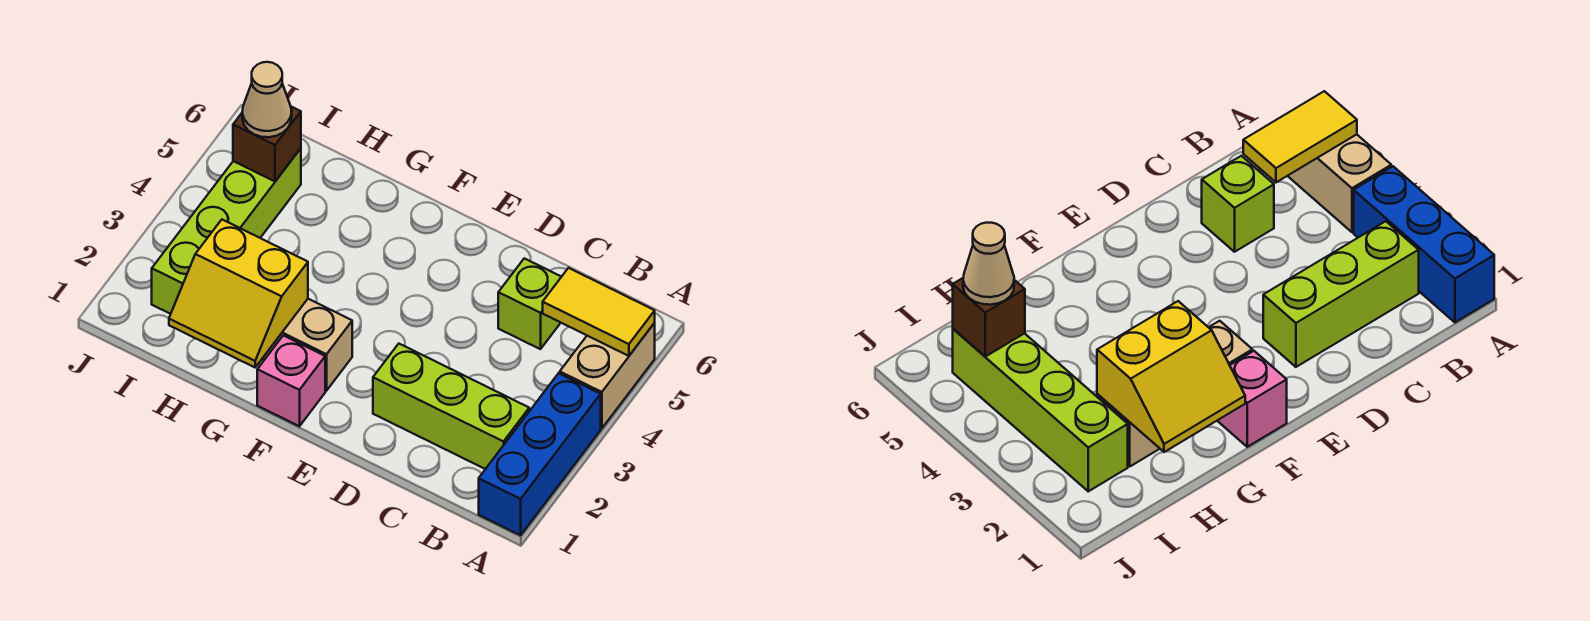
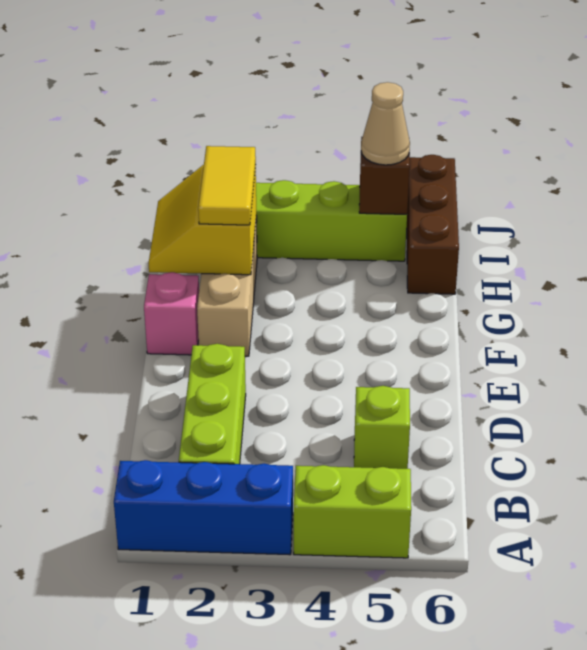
tan 1x2 brick [560,323,655,428] -> lime 1x2 brick [294,465,411,558]
yellow 1x2 tile [543,268,655,356] -> yellow 1x2 tile moved to [198,146,256,225]
none -> brown 1x3 brick [407,155,459,294]

